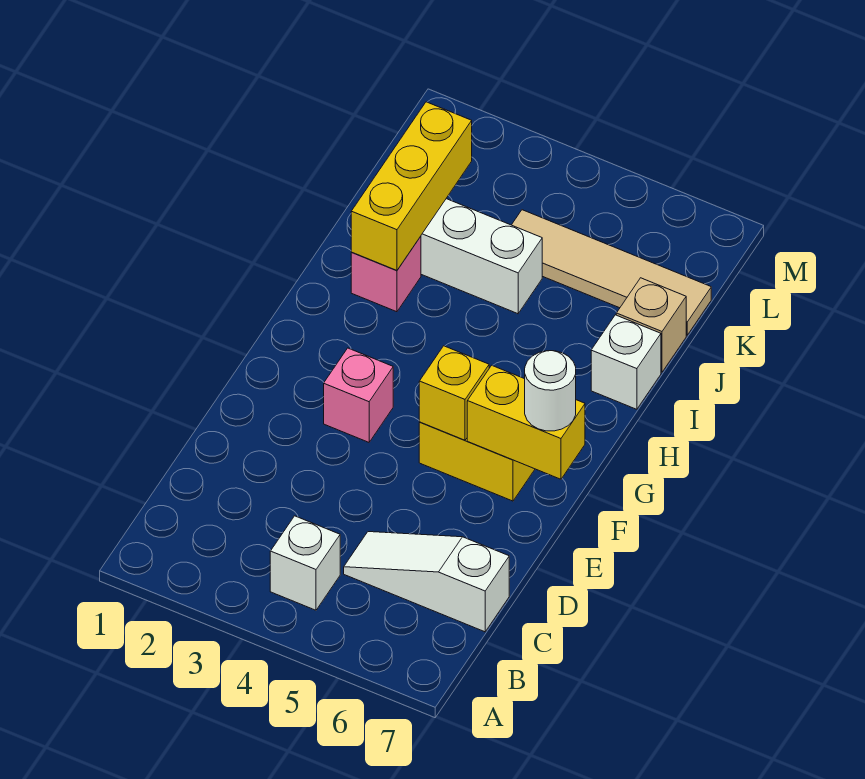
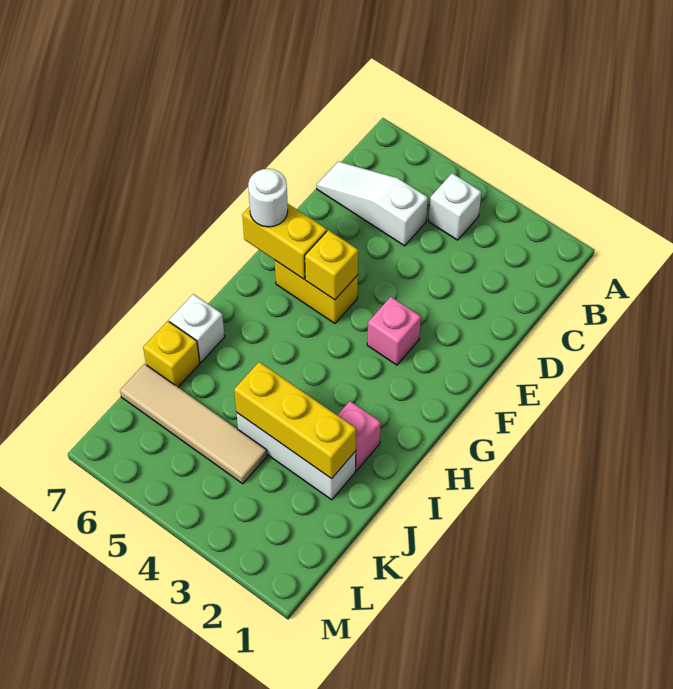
white 1x3 slope [344,532,509,632] -> white 1x3 slope turned to [317,161,428,246]
yellow 1x3 brick [351,102,472,270] -> yellow 1x3 brick turned to [234,362,356,479]
tan 1x1 brick [616,278,686,372] -> yellow 1x1 brick [143,321,200,387]

